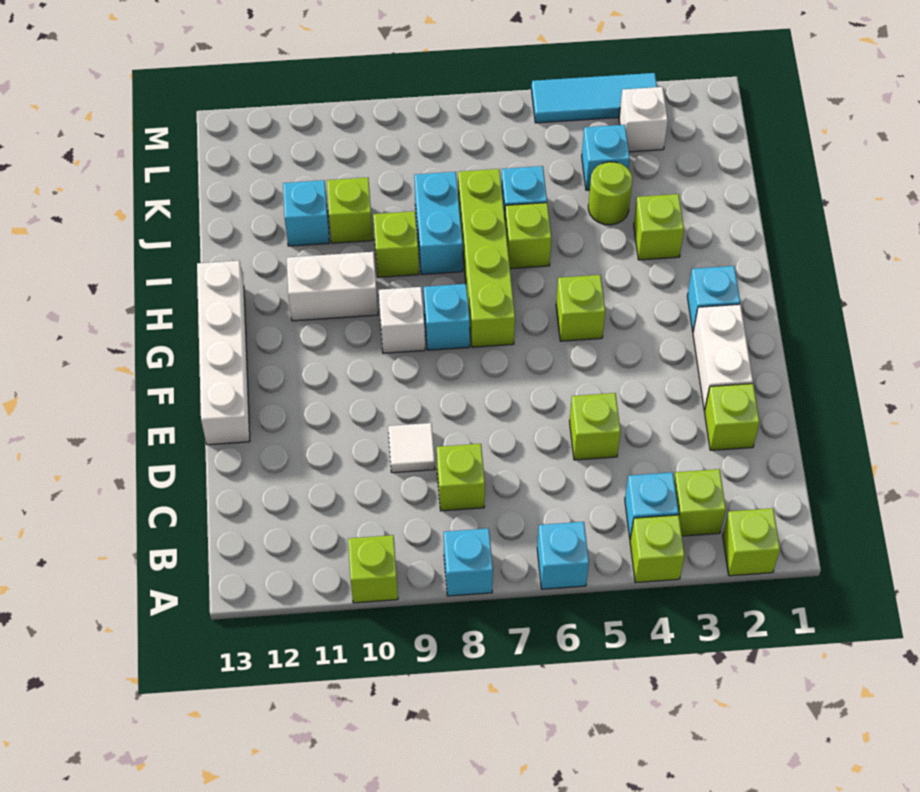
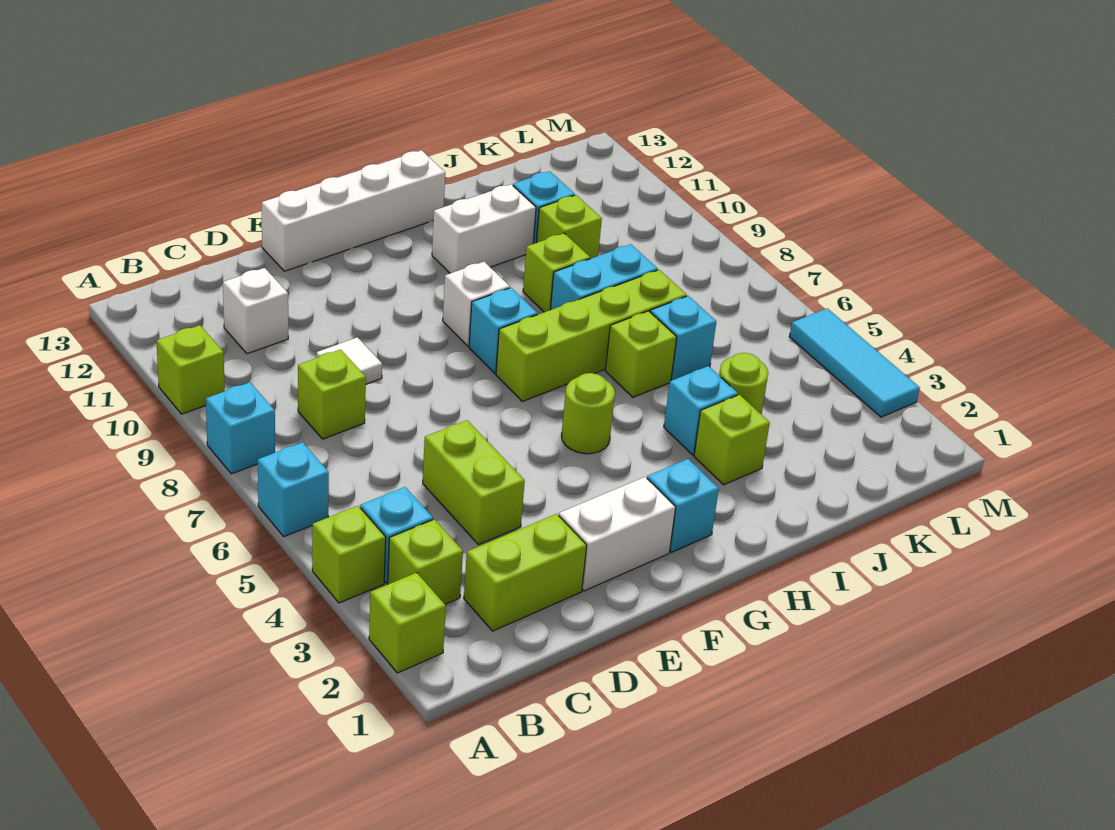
lime 1x1 brick [705,384,760,450] -> lime 1x2 brick [464,514,587,631]
lime 1x1 brick [570,393,621,460] -> lime 1x2 brick [423,420,525,545]
lime 1x1 brick [556,275,605,341] -> lime 1x1 round brick [562,373,615,454]
white 1x2 brick [287,252,378,321] -> white 1x2 brick turned to [432,184,536,273]
cyan 1x1 brick [582,125,630,190] -> cyan 1x1 brick moved to [664,366,738,455]
white 1x1 brick [619,87,668,152] -> white 1x1 brick moved to [223,268,288,354]

